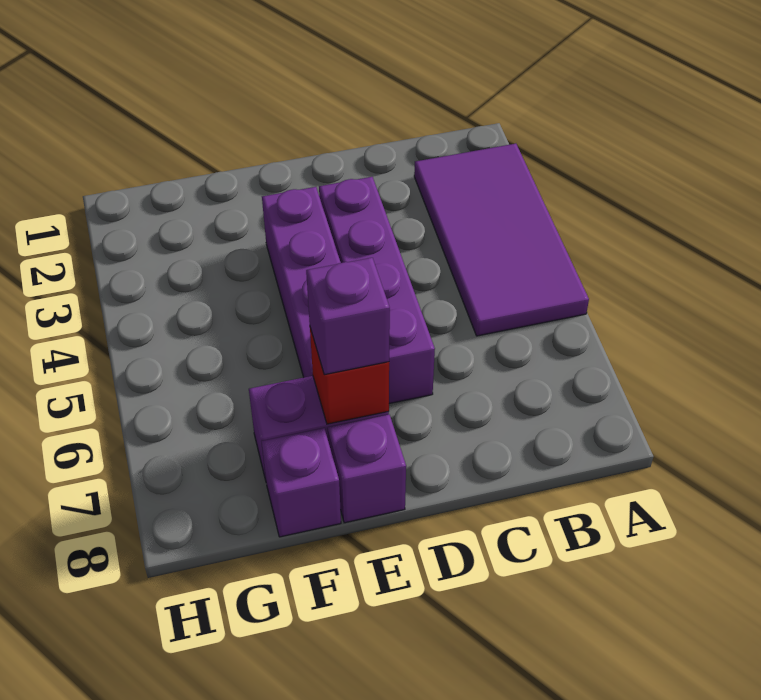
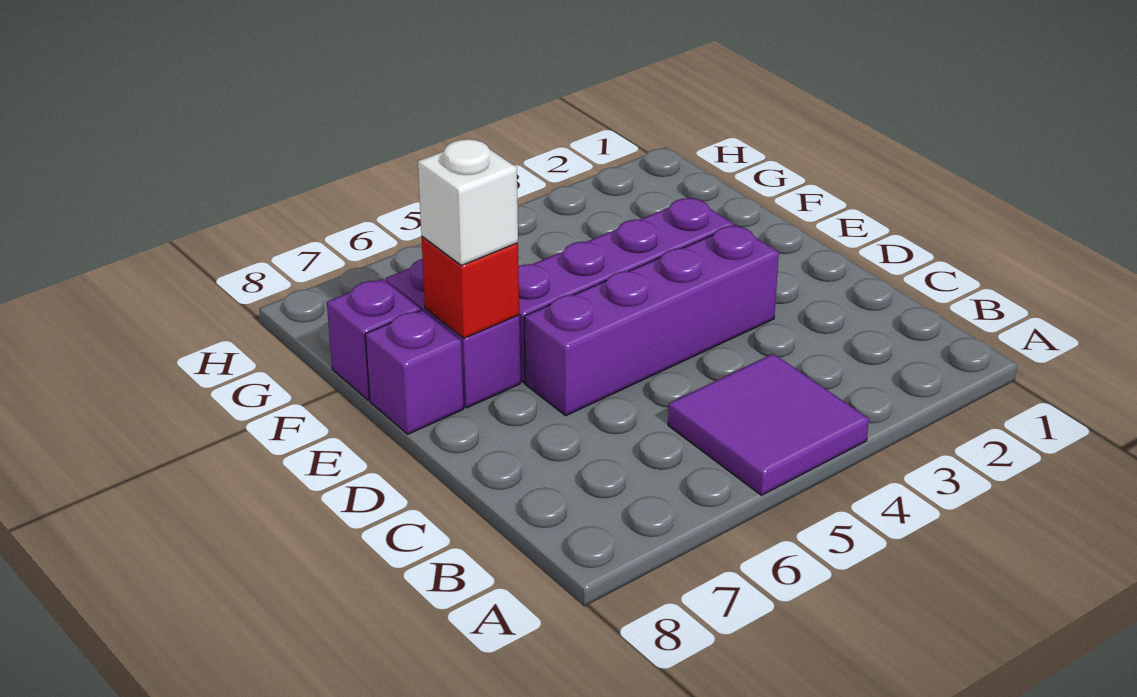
purple 2x4 tile [414,144,589,336] -> purple 2x2 tile [668,354,869,495]
purple 1x1 brick [306,258,390,375] -> white 1x1 brick [418,139,518,265]

